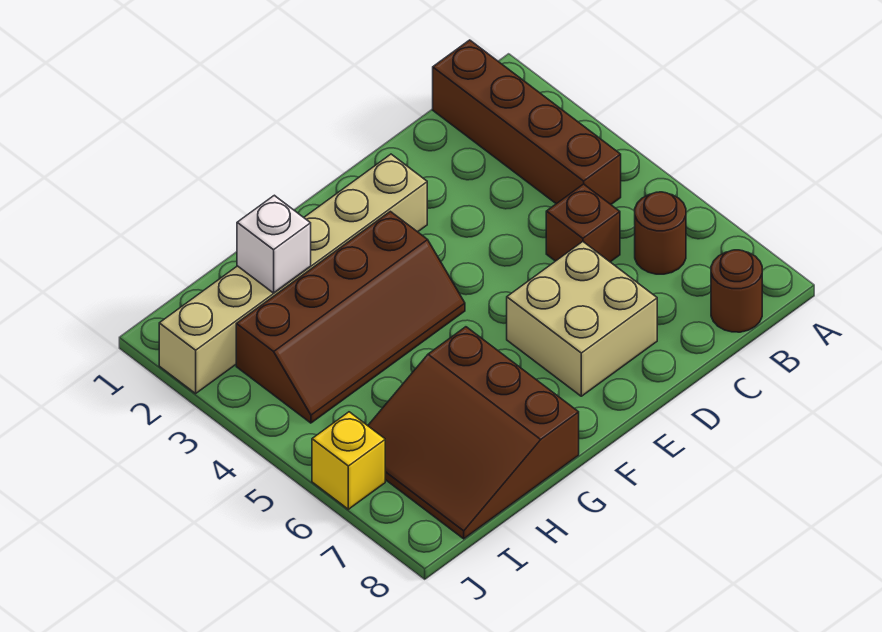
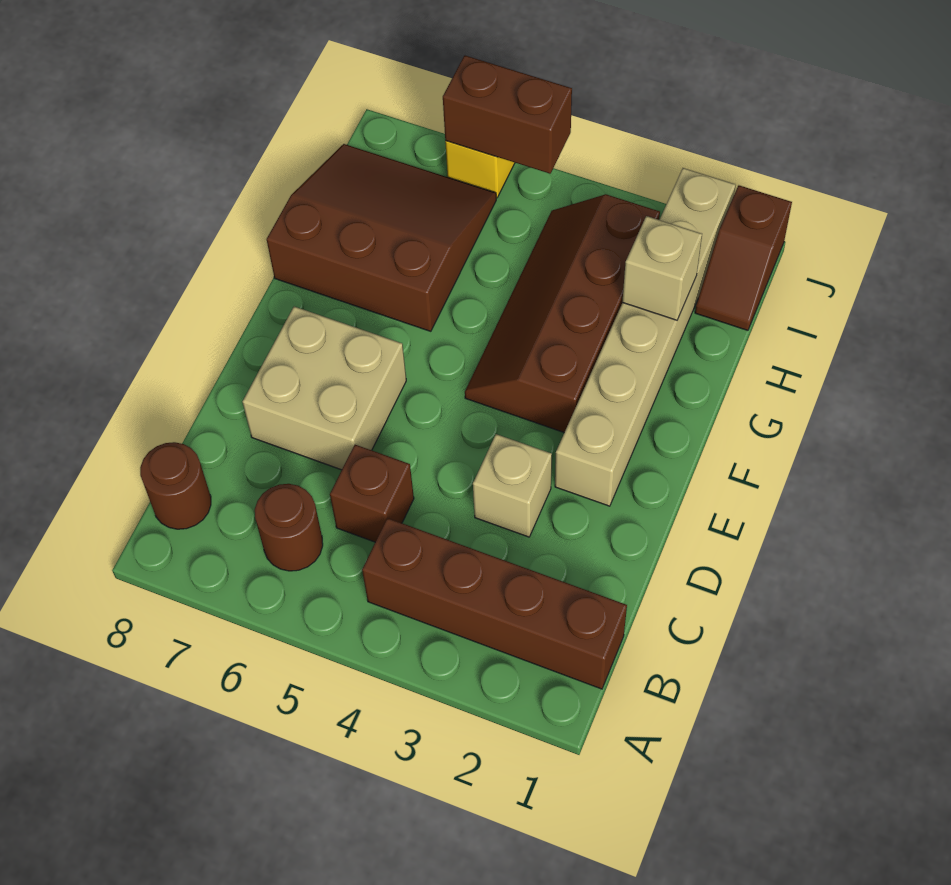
none -> tan 1x1 brick [473,434,552,537]
white 1x1 brick [237,195,311,293] -> tan 1x1 brick [622,216,702,320]
none -> brown 1x2 slope [695,185,792,330]
none -> brown 1x2 brick [443,56,572,174]

